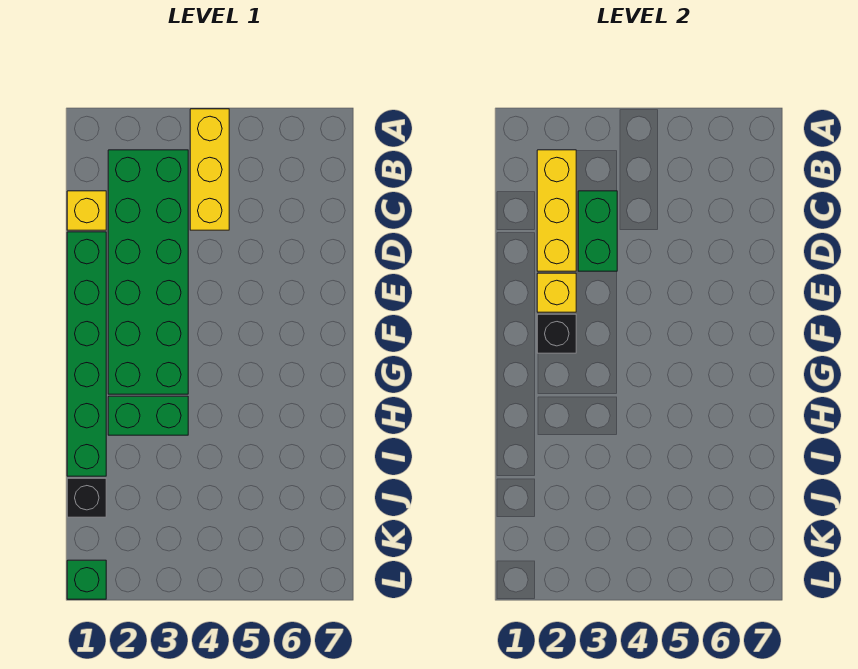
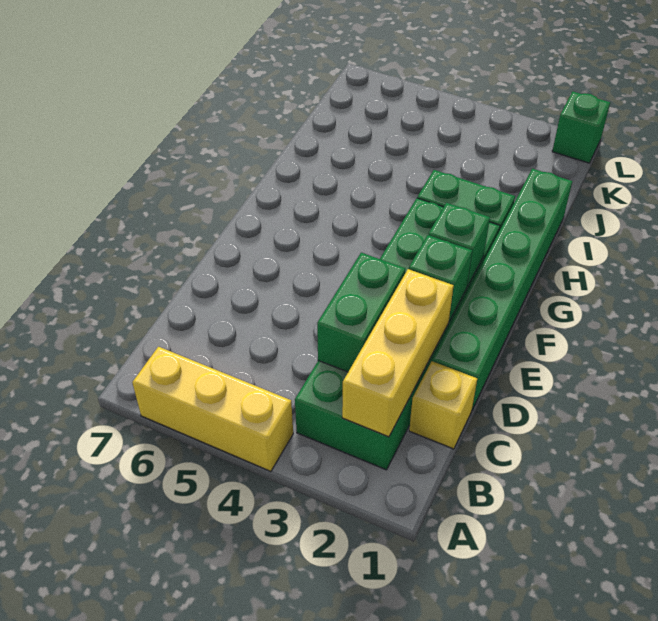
yellow 1x3 brick [190,109,229,230] -> yellow 1x3 brick turned to [132,347,293,471]
yellow 1x1 brick [537,273,576,312] -> green 1x1 brick [409,235,472,321]
black 1x1 brick [537,314,576,353] -> green 1x1 brick [428,203,490,287]
black 1x1 brick [67,478,106,517] -> none

